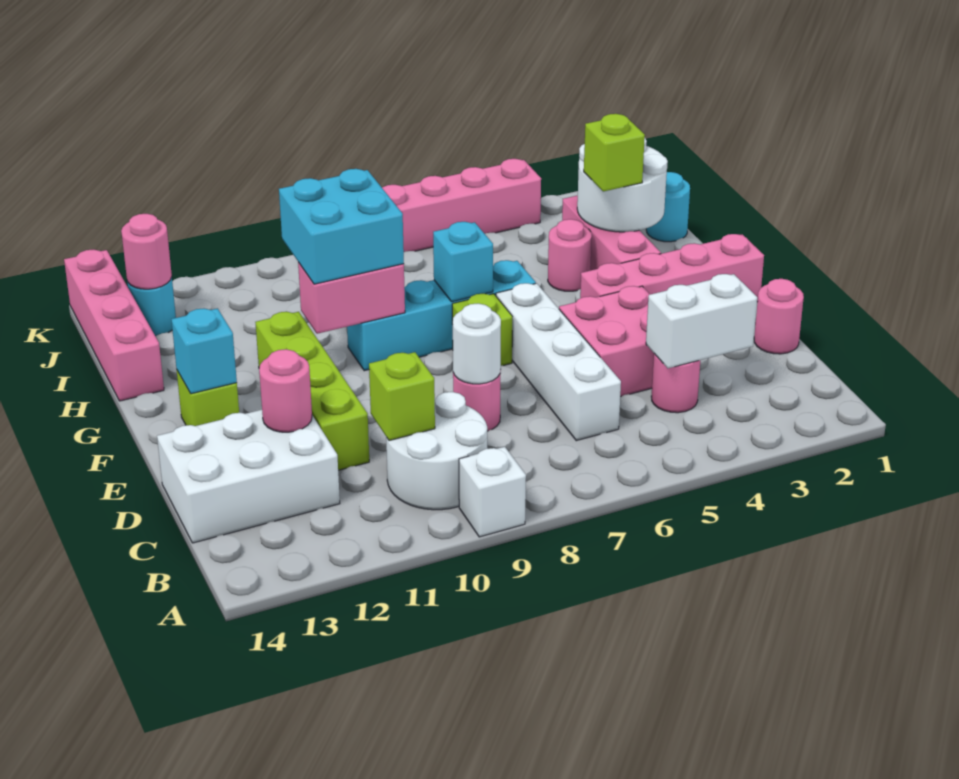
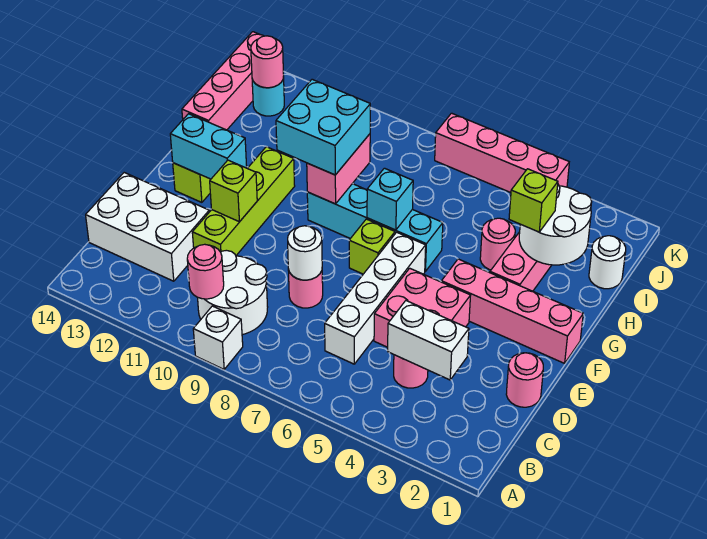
lime 1x1 brick [369,352,435,440] -> lime 1x1 brick moved to [210,160,257,222]
pink 1x1 round brick [259,349,312,432] -> pink 1x1 round brick moved to [187,244,224,299]
cyan 1x1 brick [171,308,237,394] -> cyan 1x2 brick [170,114,247,179]
pink 1x2 brick [298,262,405,334] -> pink 1x2 brick turned to [307,134,370,204]
cyan 1x1 round brick [646,172,690,242] -> white 1x1 round brick [589,236,626,289]

